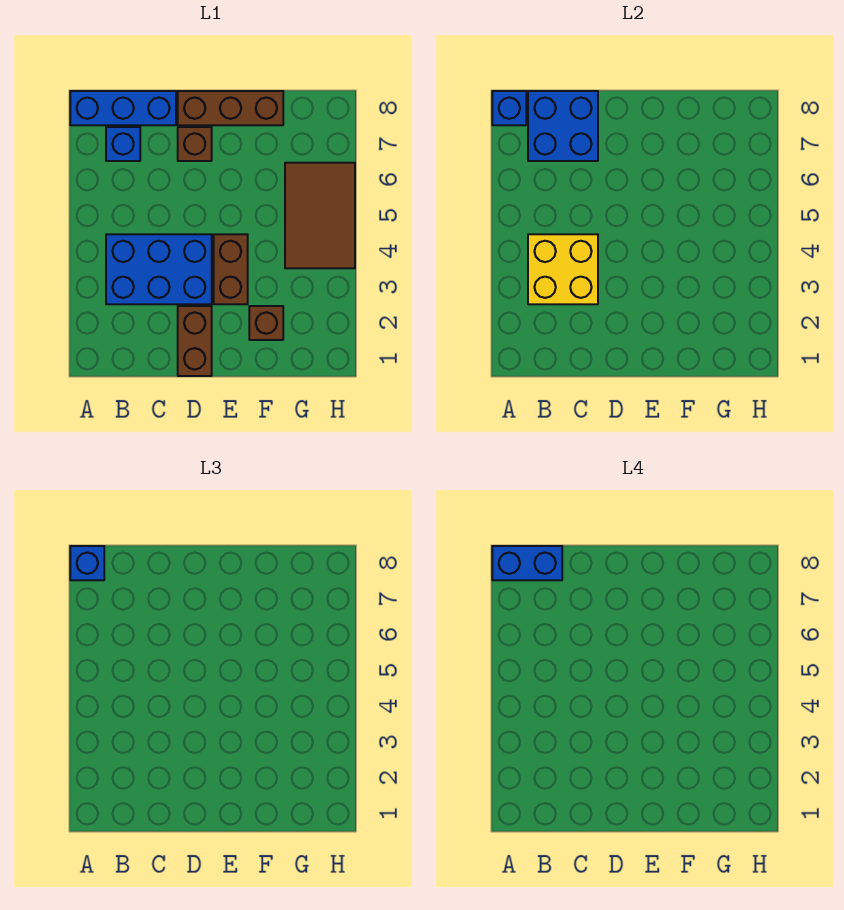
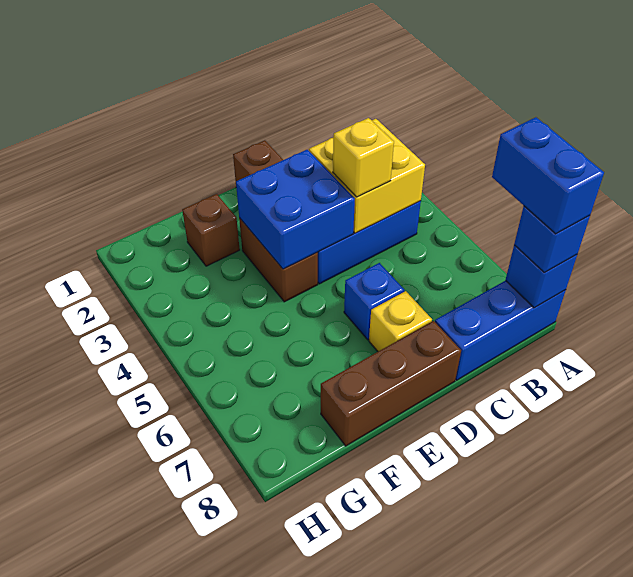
blue 1x2 brick [492,546,562,580] -> blue 1x2 brick turned to [492,117,604,234]
blue 1x1 brick [106,127,140,161] -> blue 1x1 brick moved to [344,263,404,340]
blue 2x2 brick [528,91,598,161] -> blue 2x2 brick moved to [236,150,355,269]
none -> yellow 1x1 brick [333,118,394,197]
brown 1x1 brick [178,127,212,161] -> yellow 1x1 brick [369,291,432,351]
brown 2x3 tile [285,163,355,268] -> none

